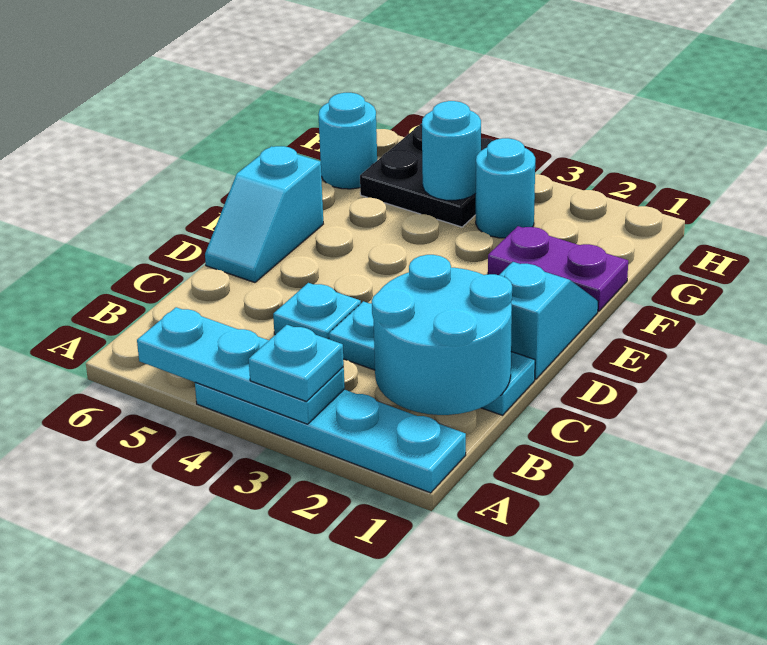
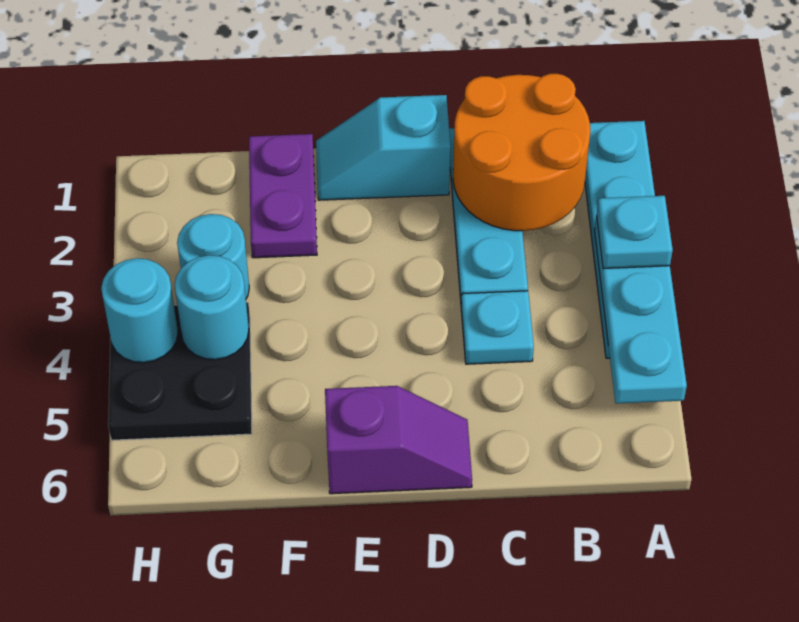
cyan 2x2 round brick [372,255,512,415] -> orange 2x2 round brick [453,74,590,231]
cyan 1x2 slope [205,146,323,282] -> purple 1x2 slope [325,386,472,494]
cyan 1x1 round brick [318,93,377,189] -> cyan 1x1 round brick moved to [101,258,178,363]

